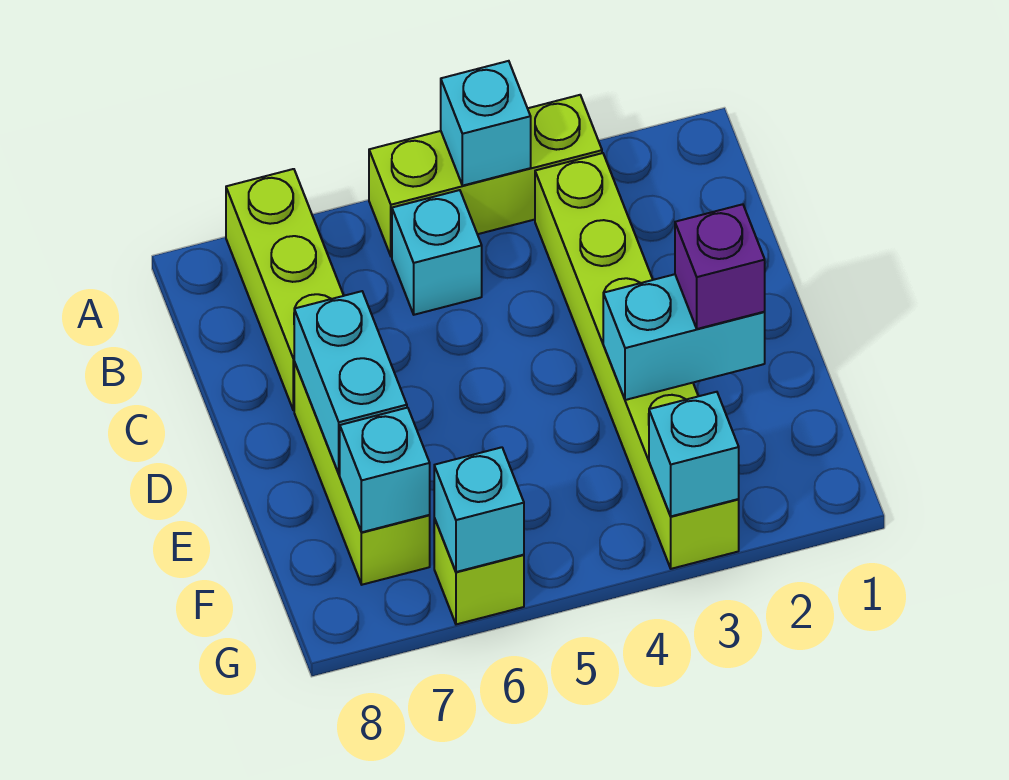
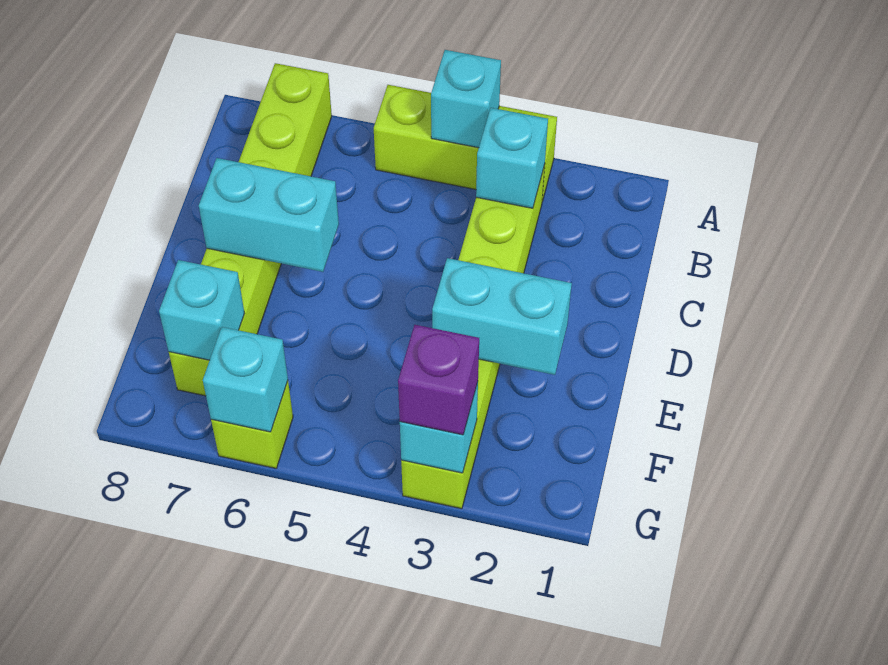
cyan 1x1 brick [392,190,482,315] -> cyan 1x1 brick moved to [476,108,548,208]
cyan 1x2 brick [294,291,407,474] -> cyan 1x2 brick turned to [199,158,339,272]
purple 1x1 brick [675,204,765,329] -> purple 1x1 brick moved to [398,325,479,435]

